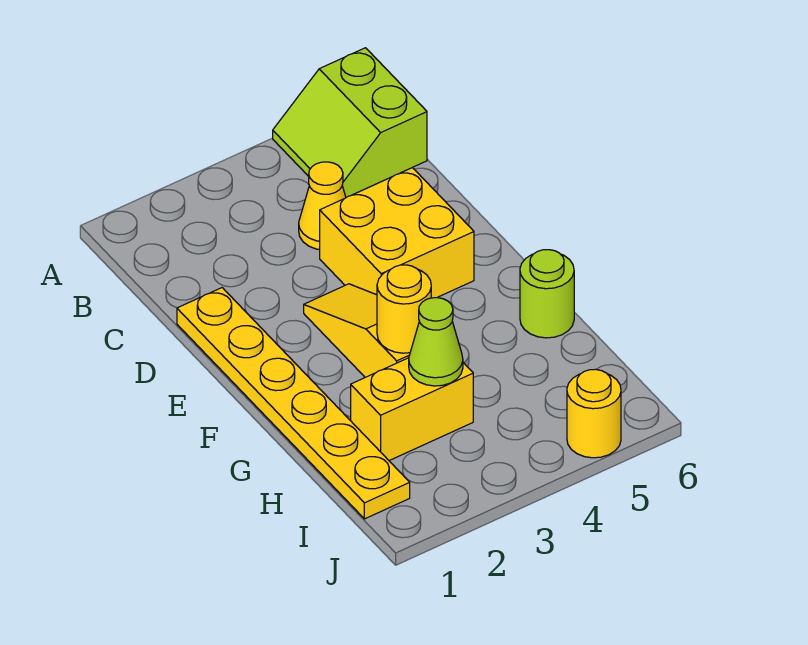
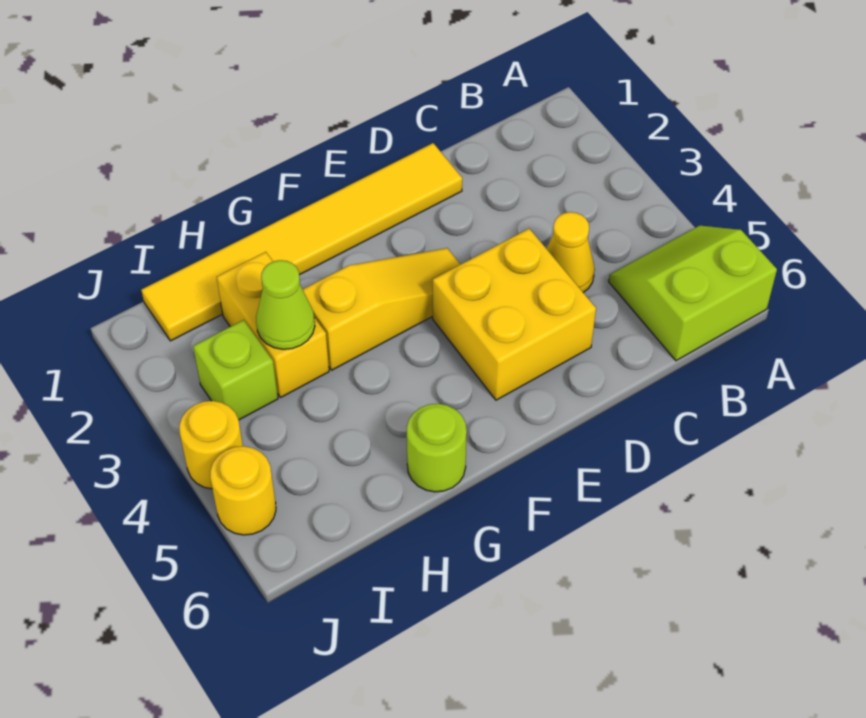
yellow 1x6 plate [177,288,410,519] -> yellow 1x6 tile [141,143,462,341]
yellow 1x1 round brick [377,265,431,353] -> yellow 1x1 round brick moved to [179,401,243,489]
none -> lime 1x1 brick [193,320,278,420]

